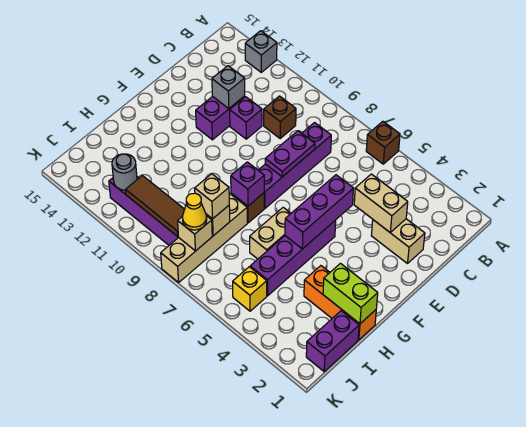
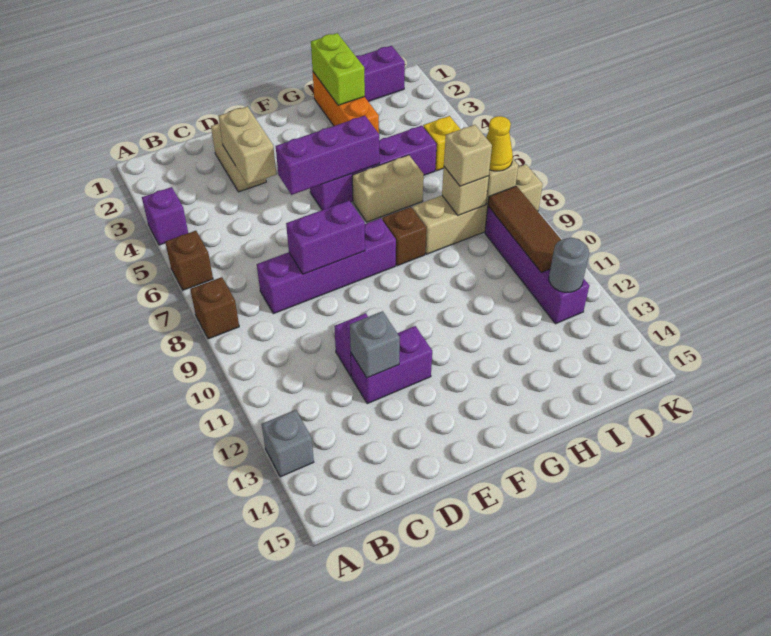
brown 1x1 brick [264,96,296,139] -> brown 1x1 brick moved to [190,277,239,339]
purple 1x2 plate [265,131,315,177] -> purple 1x2 brick [286,201,365,274]
purple 1x1 brick [231,162,264,206] -> purple 1x1 brick moved to [142,187,188,245]

